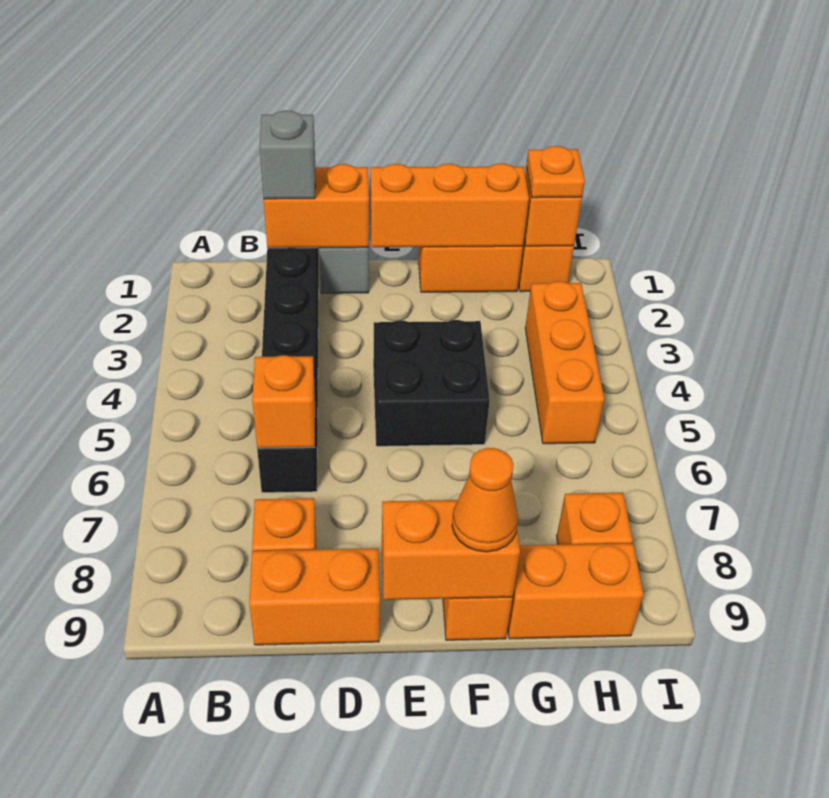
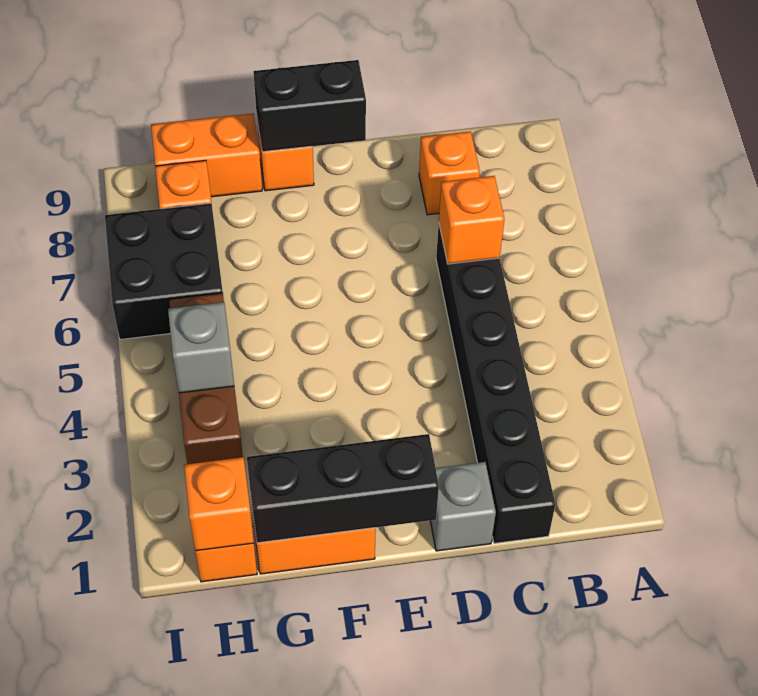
orange 1x2 brick [264,164,369,248] -> none
grey 1x1 brick [260,111,315,199] -> grey 1x1 brick moved to [168,302,234,393]
orange 1x2 brick [249,548,380,645] -> none
orange 1x3 brick [370,164,529,247] -> black 1x3 brick [247,434,439,543]
black 2x2 brick [373,320,490,446] -> black 2x2 brick moved to [105,203,223,340]
orange 1x2 brick [382,500,520,600] -> black 1x2 brick [253,60,366,152]
orange 1x1 cone [452,448,518,552] -> none
orange 1x1 plate [526,146,585,198] -> none
orange 1x3 brick [525,281,604,444] -> brown 1x3 brick [169,293,243,464]

